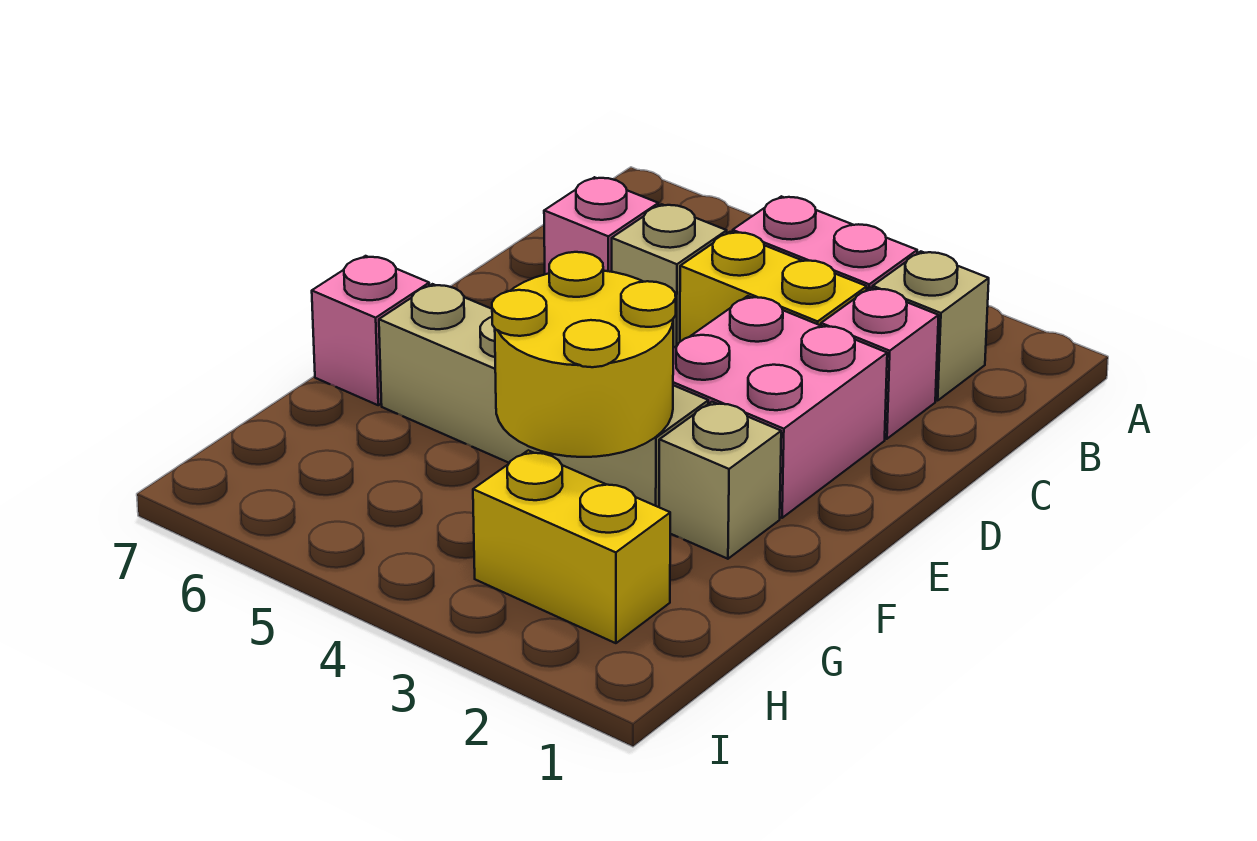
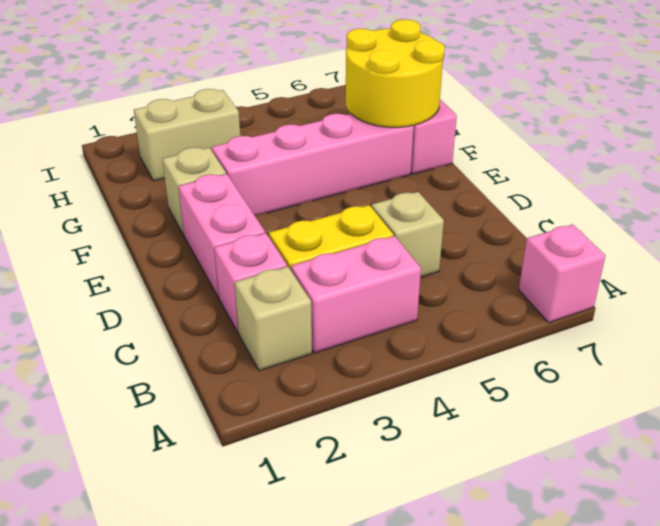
pink 1x1 brick [544,177,658,274] -> pink 1x1 brick moved to [519,225,605,322]
pink 2x2 brick [673,296,887,518] -> pink 1x2 brick [178,174,265,297]
tan 1x4 brick [379,284,708,507] -> pink 1x4 brick [212,114,414,216]
yellow 2x2 round brick [492,252,676,457] -> yellow 2x2 round brick moved to [346,19,445,127]
yellow 1x2 brick [473,450,670,643] -> tan 1x2 brick [134,89,240,181]

